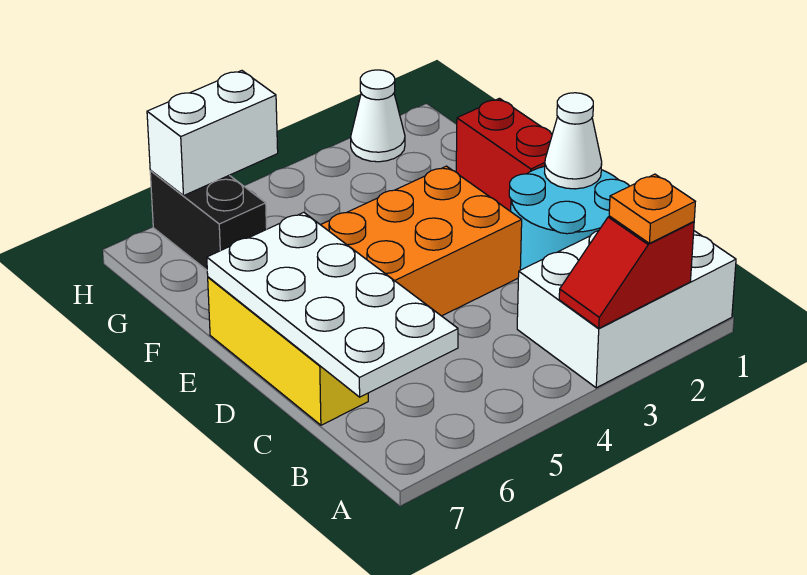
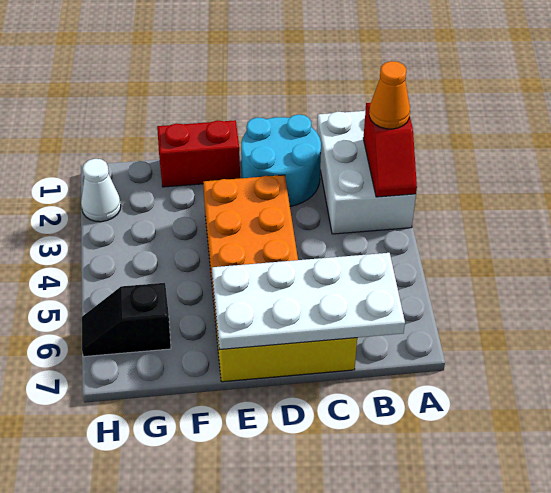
orange 1x1 plate [609,174,695,243] -> orange 1x1 cone [369,61,410,129]
white 1x1 cone [545,93,602,189] -> none
black 1x2 brick [150,170,267,270] -> black 1x2 slope [82,283,171,357]
white 1x2 brick [147,71,278,196] -> none

